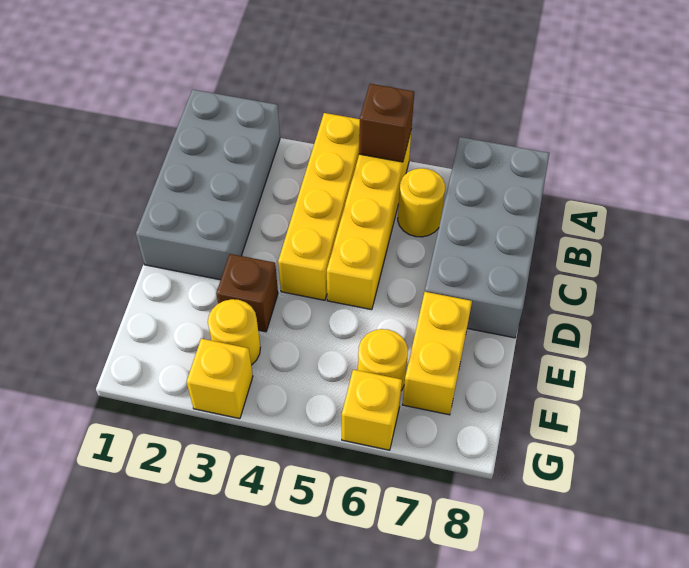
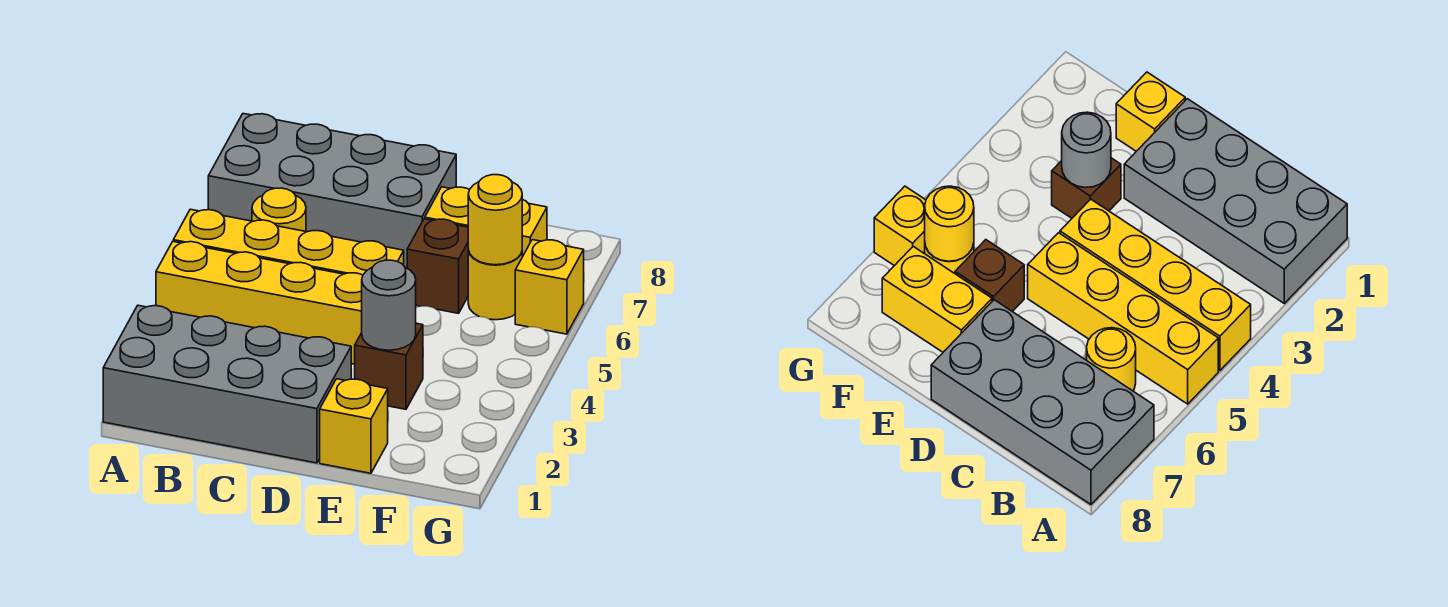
brown 1x1 brick [359,84,414,162] -> brown 1x1 brick moved to [407,219,468,313]
none -> grey 1x1 round brick [362,260,416,350]
yellow 1x1 round brick [208,299,260,365] -> yellow 1x1 round brick moved to [468,175,522,265]
yellow 1x1 brick [187,339,253,419] -> yellow 1x1 brick moved to [320,379,388,473]

